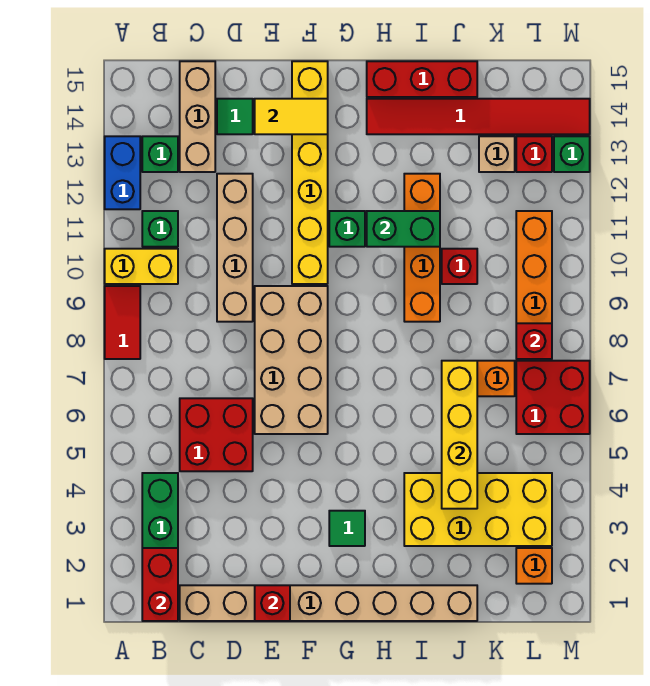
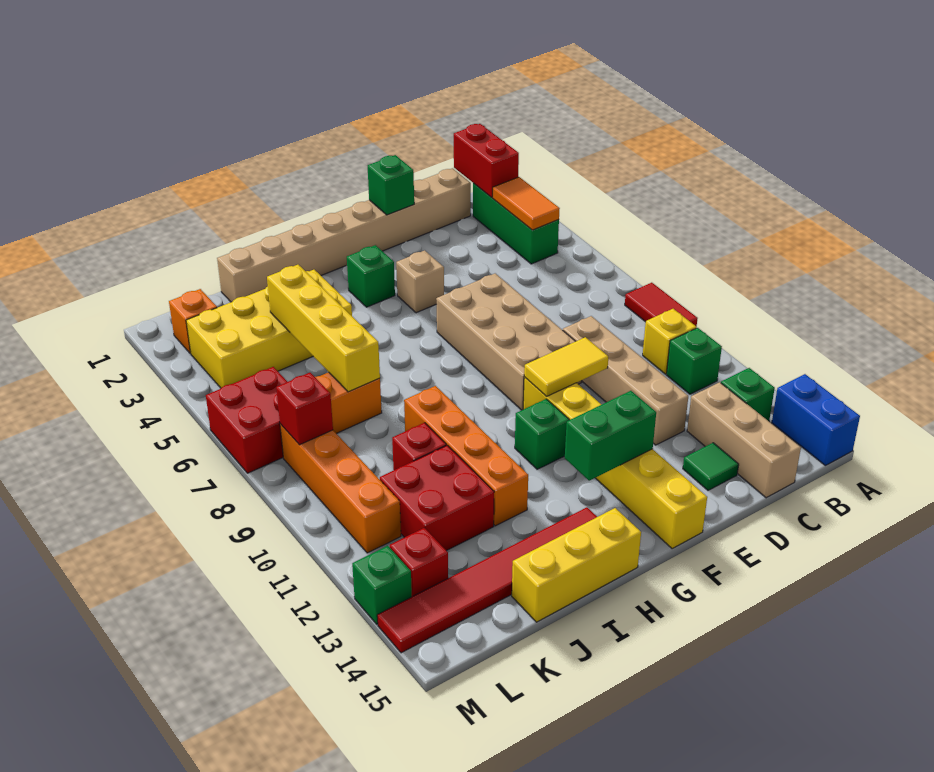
yellow 1x2 brick [105,249,178,284] -> yellow 1x1 brick [643,309,696,374]
blue 1x2 brick [105,136,140,209] -> blue 1x2 brick moved to [772,374,860,465]
none -> orange 1x2 tile [493,177,560,230]
red 2x2 brick [180,398,253,471] -> red 2x2 brick moved to [379,445,494,551]
red 1x1 brick [255,585,290,621] -> green 1x1 brick [368,155,414,215]
yellow 1x2 tile [255,99,328,134] -> yellow 1x2 tile moved to [524,337,608,396]
green 1x1 tile [329,511,365,546] -> green 1x1 brick [347,245,395,307]
green 1x2 brick [367,211,440,247] -> green 1x2 brick moved to [565,391,656,481]
red 1x3 brick [367,61,477,97] -> yellow 1x3 brick [512,508,641,622]
tan 1x1 brick [479,136,515,172] -> tan 1x1 brick moved to [396,250,444,313]

